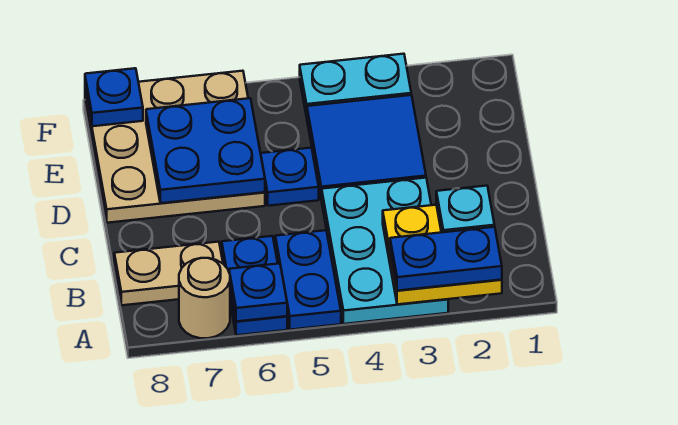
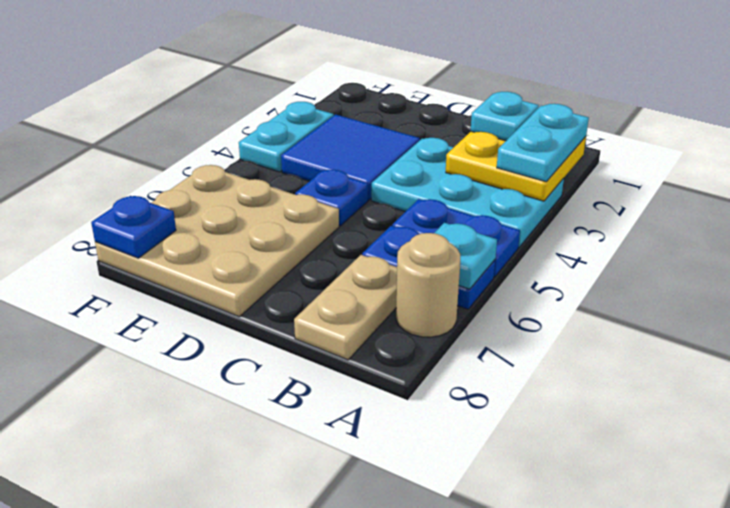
blue 1x2 plate [390,227,502,291] -> cyan 1x2 plate [497,104,589,182]
blue 1x1 plate [229,263,287,322] -> cyan 1x1 plate [435,223,497,289]
blue 2x2 plate [146,98,265,203] -> none

